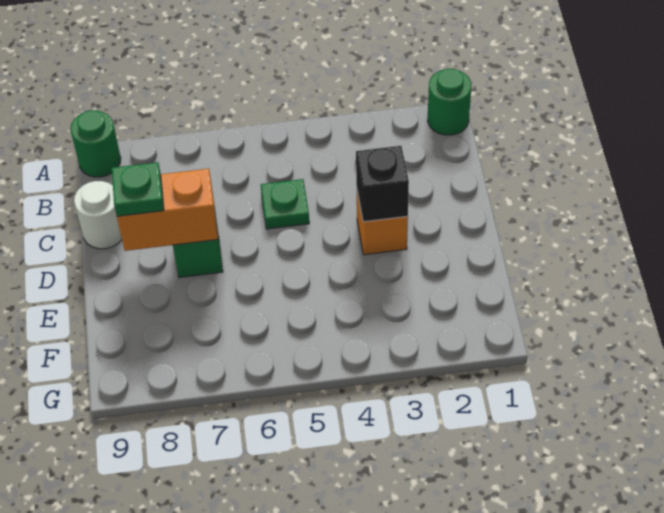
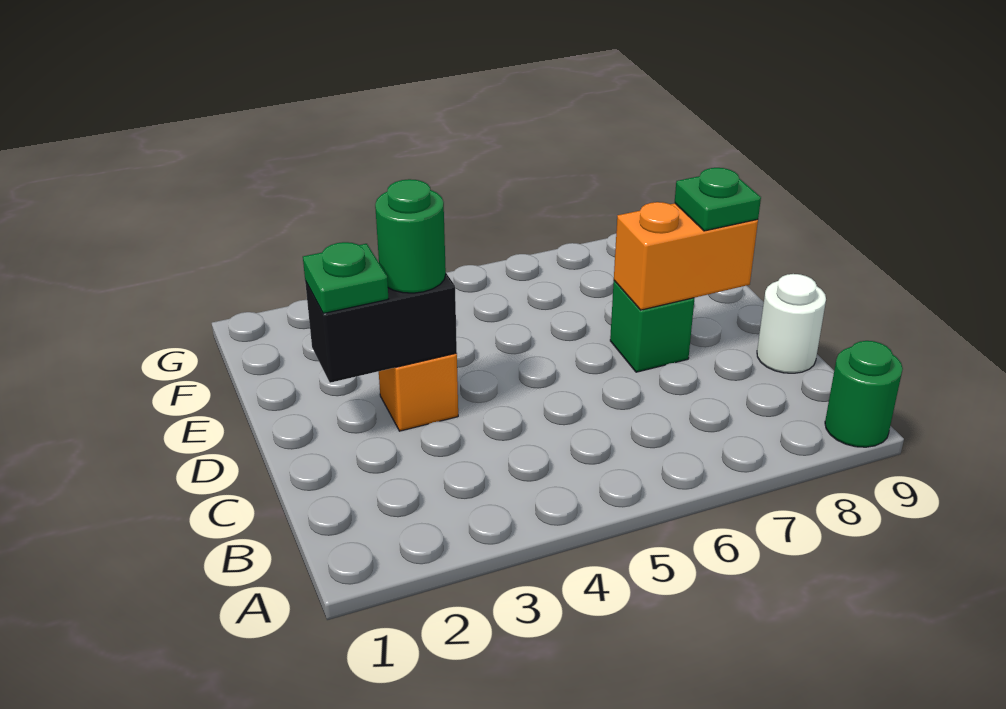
green 1x1 round brick [428,69,471,135] -> green 1x1 round brick moved to [375,179,446,293]
green 1x1 plate [261,179,309,229] -> green 1x1 plate moved to [303,242,388,314]
black 1x1 brick [356,146,409,222] -> black 1x2 brick [305,273,457,383]

